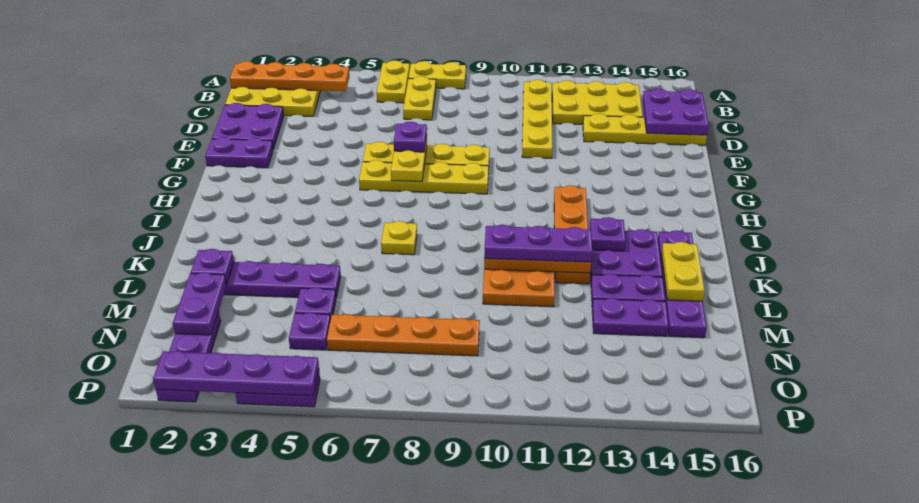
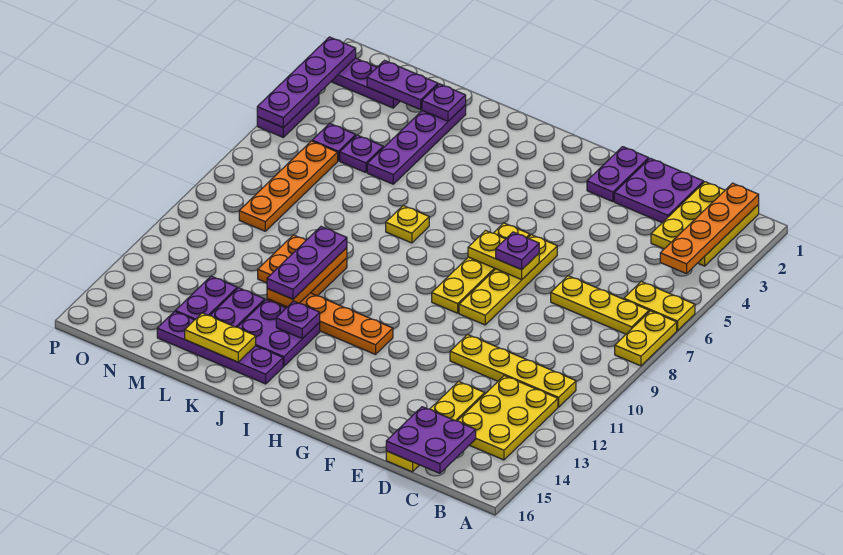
yellow 1x2 plate [403,76,436,120] -> yellow 1x3 plate [551,276,649,334]

